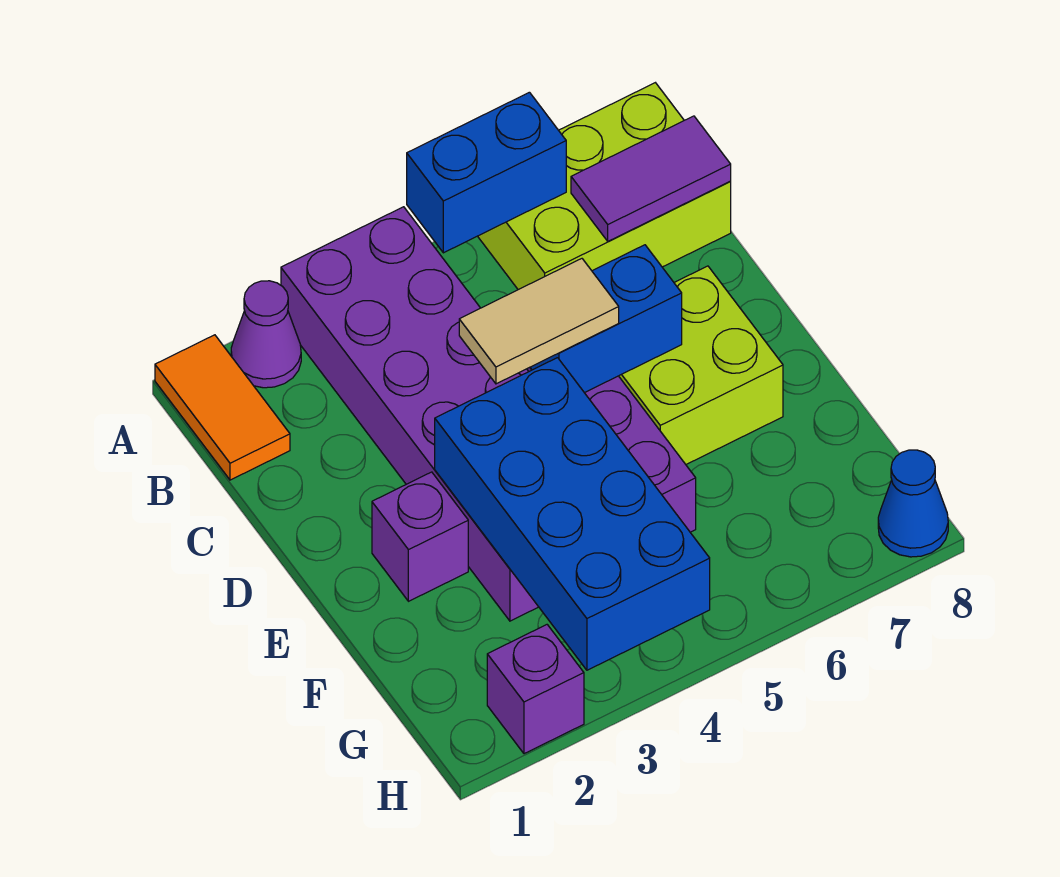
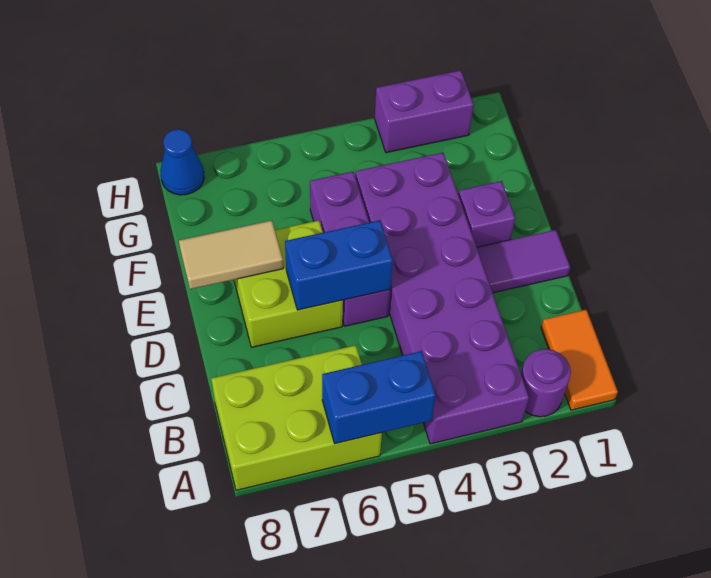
purple 1x1 cone [231,281,301,388] -> purple 1x1 round brick [521,349,571,417]
purple 1x2 tile [571,116,731,241] -> purple 1x2 tile moved to [477,230,570,293]
tan 1x2 tile [459,259,619,384] -> tan 1x2 tile moved to [179,220,283,289]
blue 2x4 brick [435,358,710,670] -> none
purple 1x1 brick [487,625,584,754] -> purple 1x2 brick [375,70,474,153]

